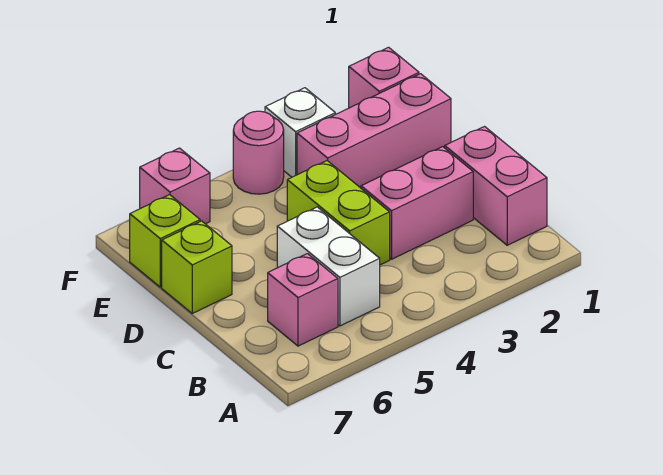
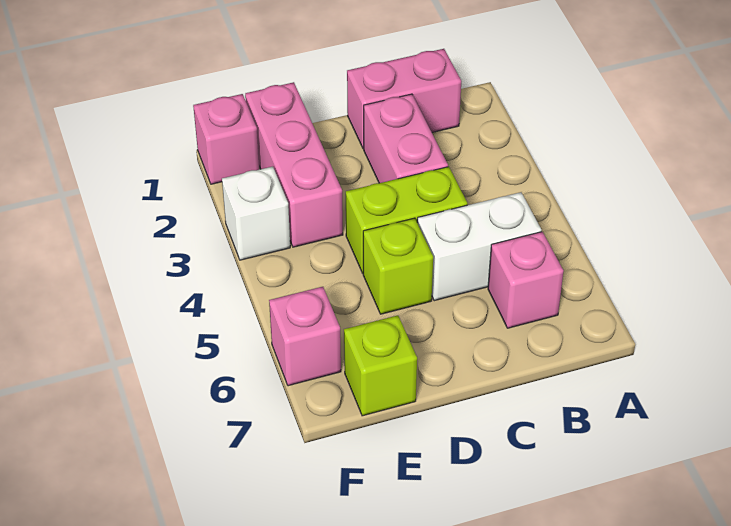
lime 1x1 brick [162,221,232,313] -> lime 1x1 brick moved to [363,218,433,314]
pink 1x1 round brick [233,111,284,194] -> none

